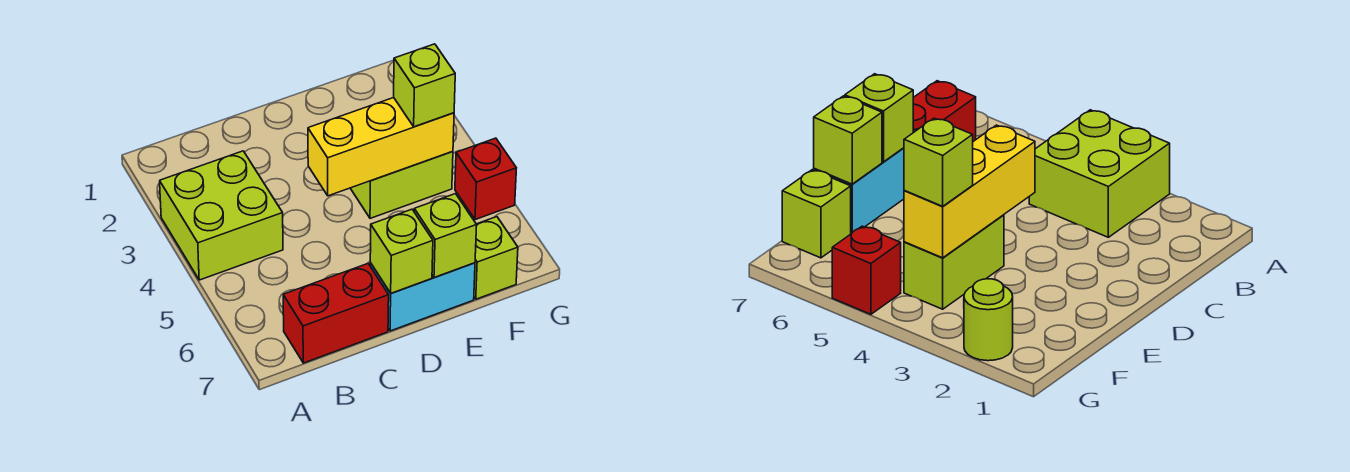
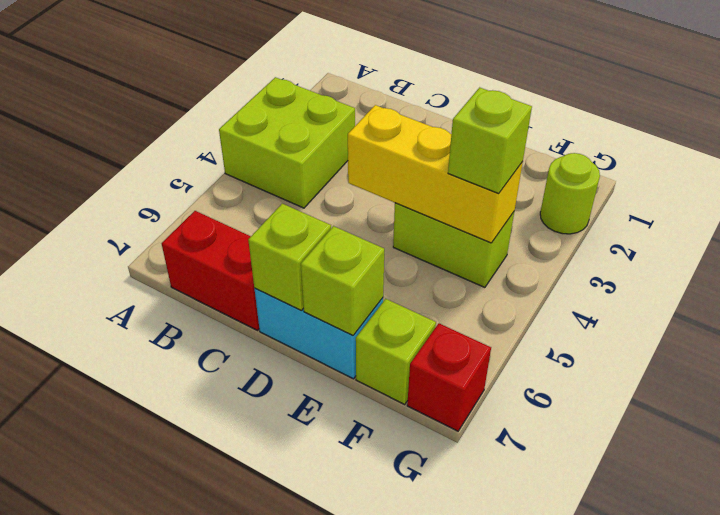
red 1x1 brick [455,138,516,220] -> red 1x1 brick moved to [407,323,491,431]

